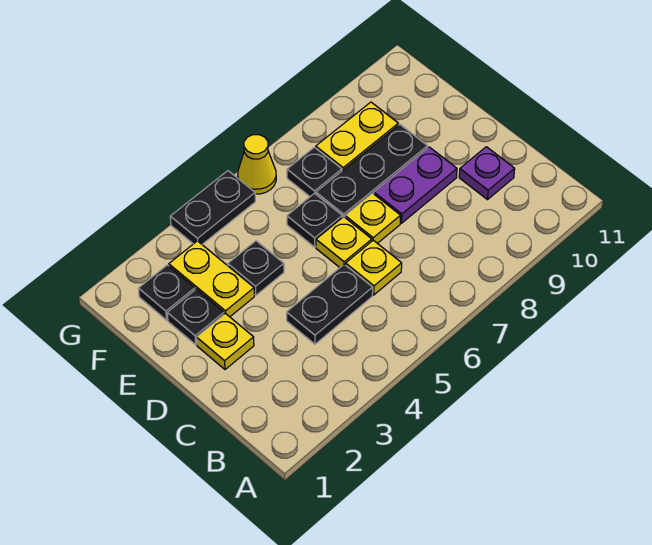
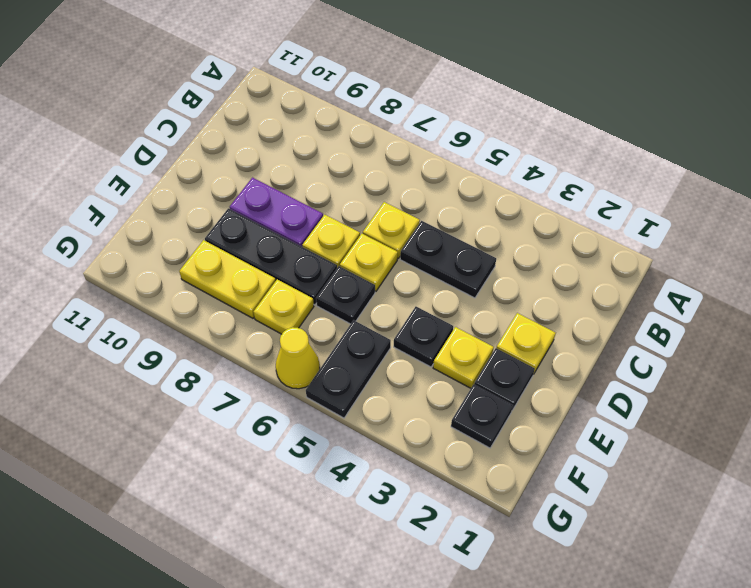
purple 1x1 plate [459,147,515,200] -> none
yellow 1x2 plate [169,241,254,317] -> yellow 1x1 plate [433,327,494,388]
black 1x1 plate [287,147,342,197] -> yellow 1x1 plate [254,279,314,334]
black 1x2 plate [170,171,255,244] -> black 1x2 plate turned to [306,320,391,418]

